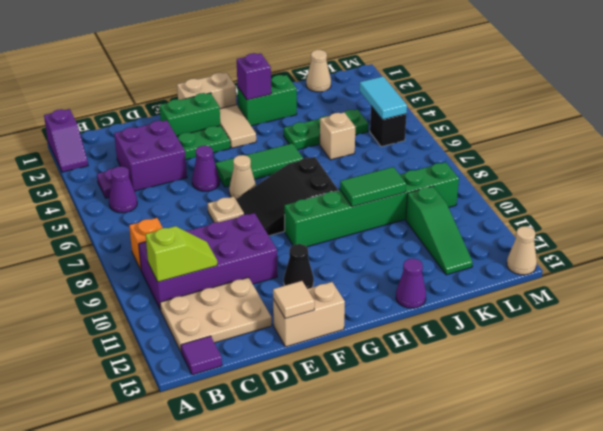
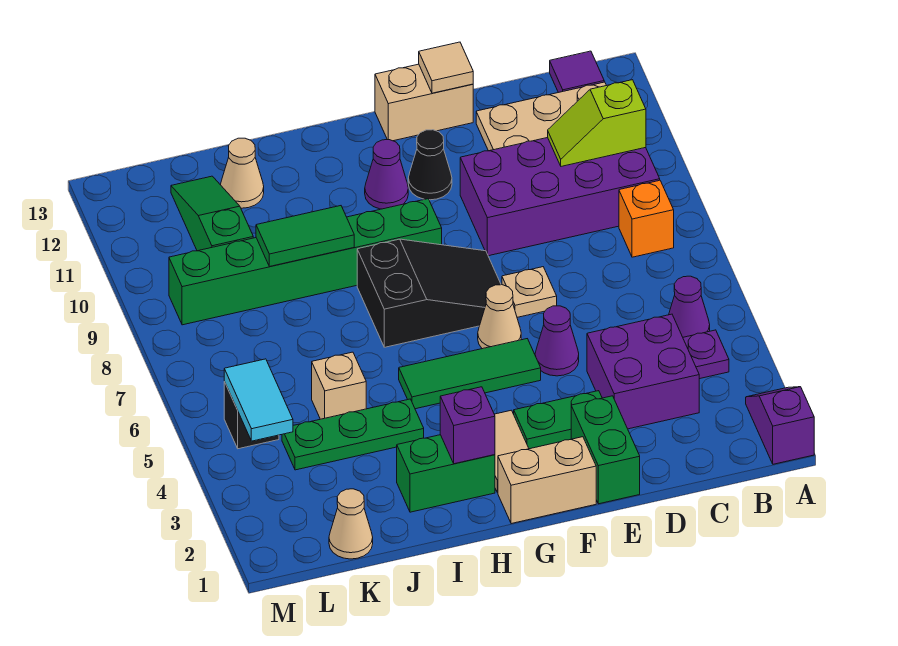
green 1x2 brick [160,93,220,136] -> green 1x2 brick turned to [571,396,640,504]
purple 1x1 cone [396,258,426,308] -> purple 1x1 cone moved to [365,140,408,209]
tan 1x1 cone [507,226,537,275] -> tan 1x1 cone moved to [221,138,264,208]

